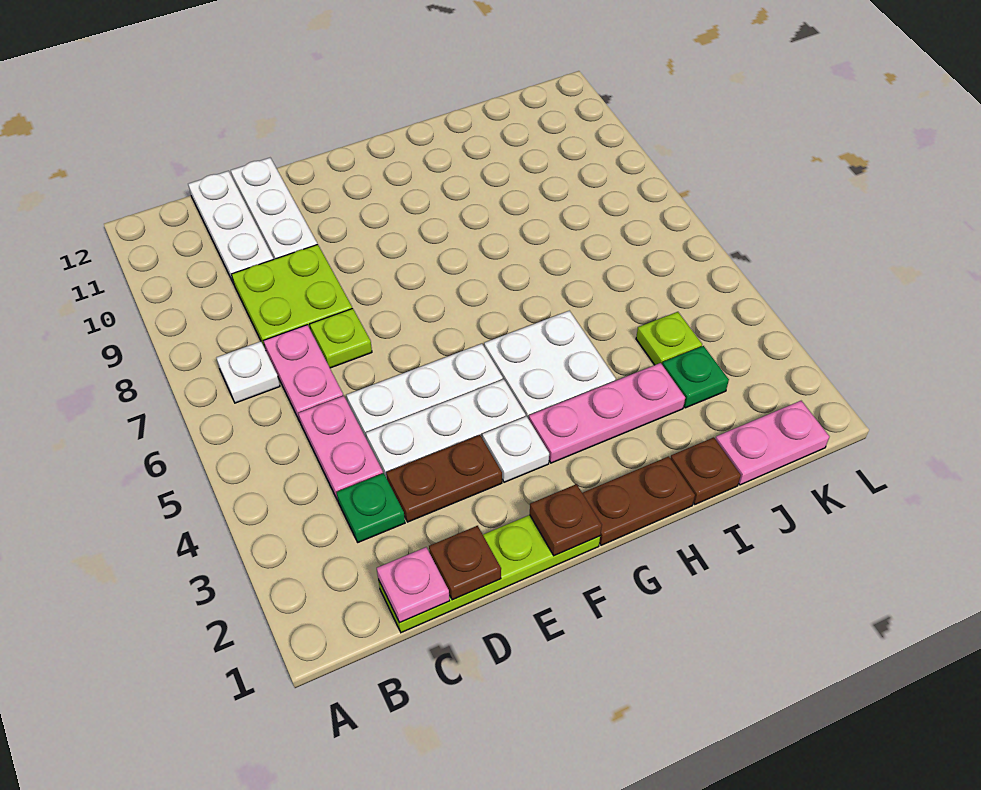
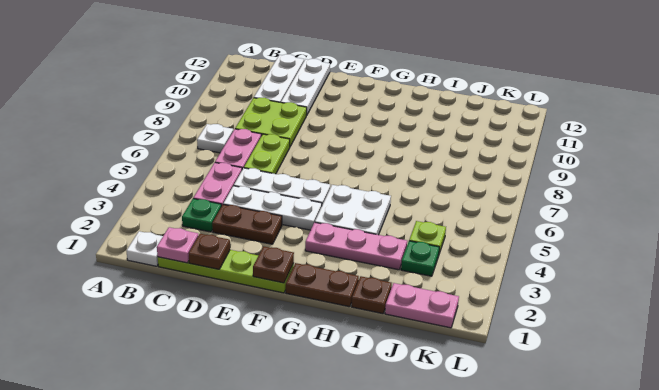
lime 1x1 plate [310,308,372,368] -> lime 1x2 plate [244,134,290,174]
white 1x1 plate [482,416,549,482] -> white 1x1 plate moved to [127,231,163,266]

